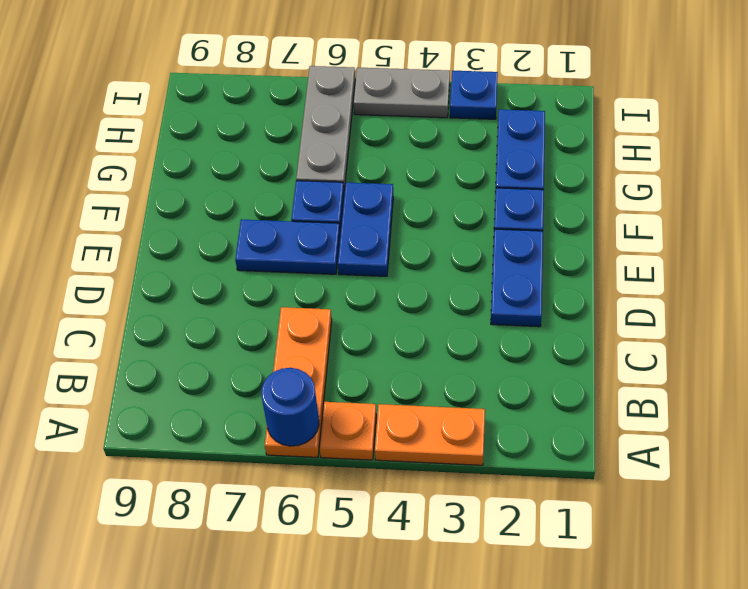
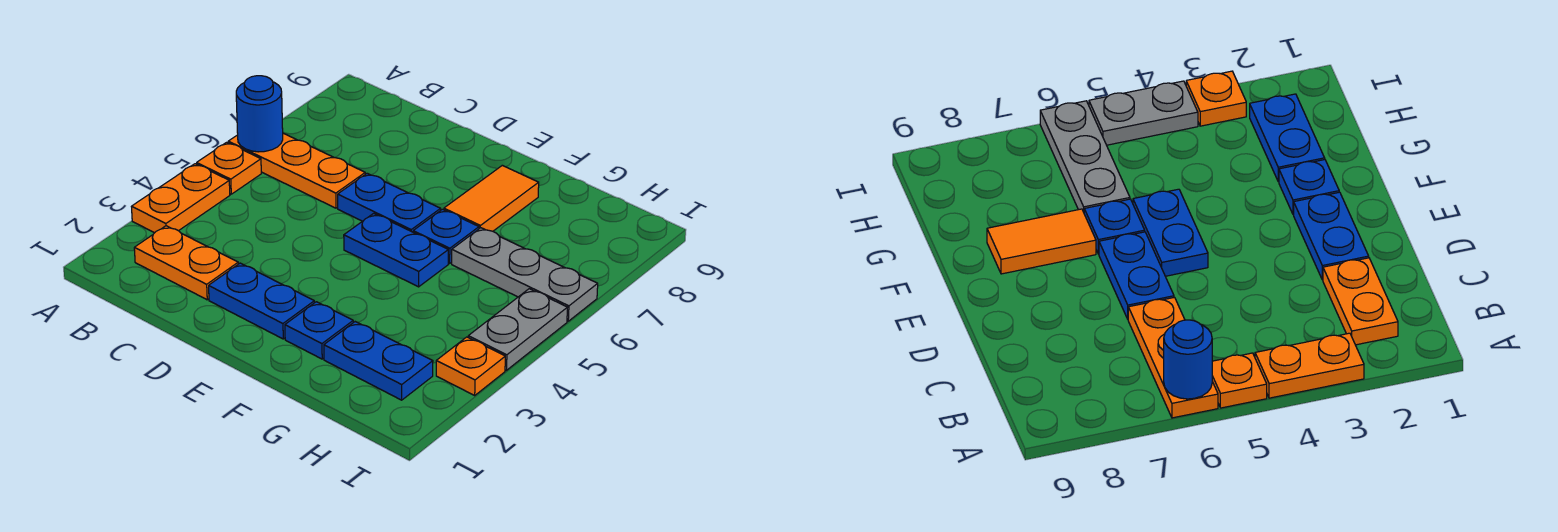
none -> orange 1x2 plate [134,226,238,300]
blue 1x2 plate [235,219,340,274] -> blue 1x2 plate turned to [338,173,441,232]
none -> orange 1x2 tile [444,165,539,231]
blue 1x1 plate [450,71,498,119] -> orange 1x1 plate [436,337,505,395]

